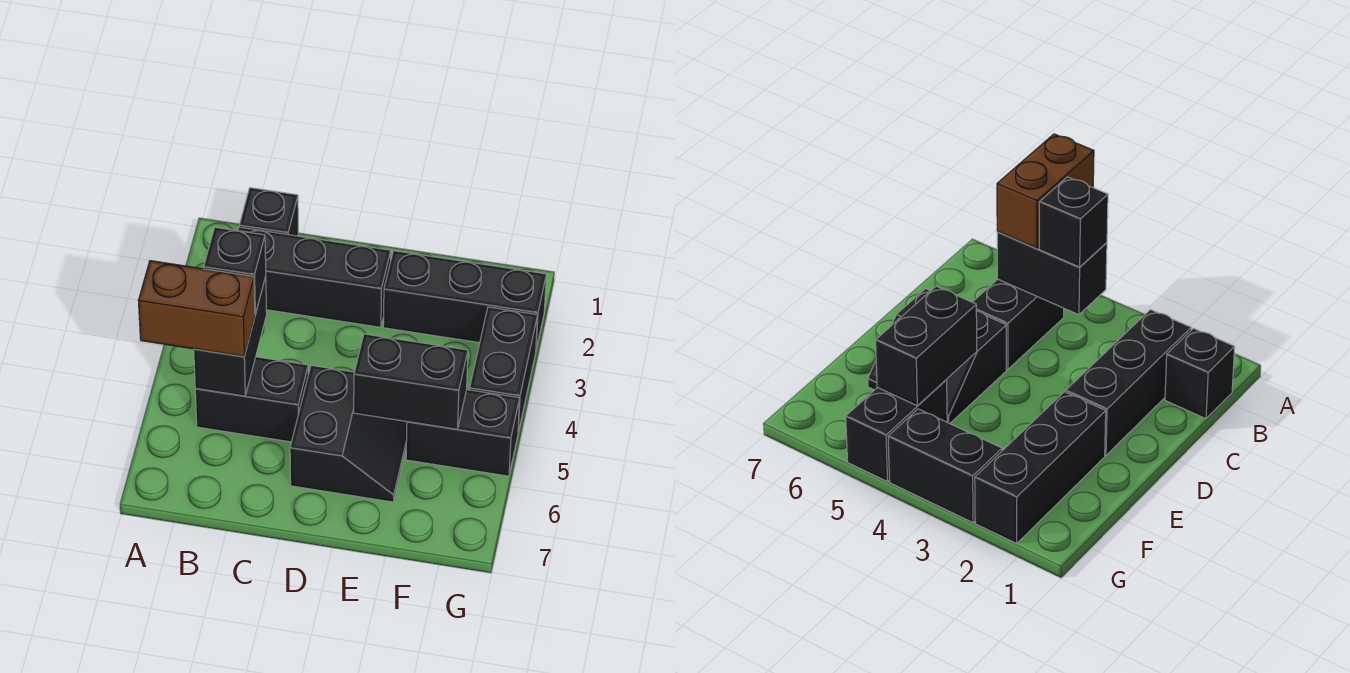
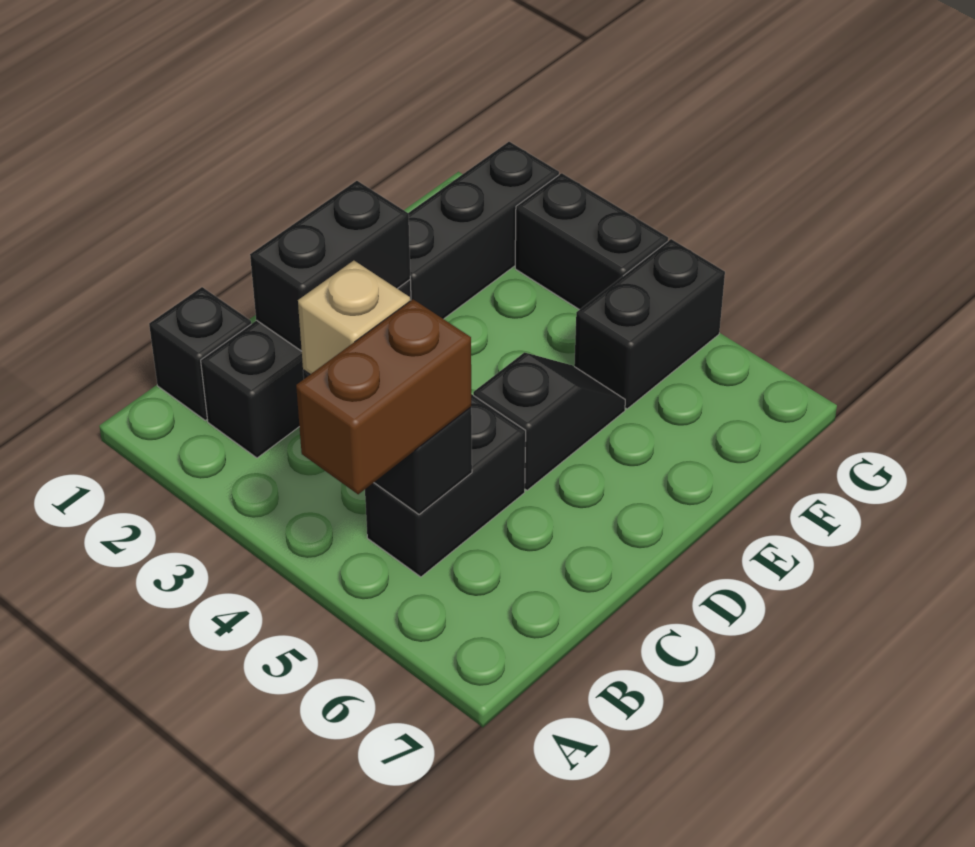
black 1x1 brick [204,227,266,314] -> tan 1x1 brick [298,261,410,374]
black 2x2 slope [290,365,407,502] -> black 1x2 slope [473,352,625,490]
black 1x2 brick [354,334,468,429] -> black 1x2 brick moved to [250,181,410,351]

